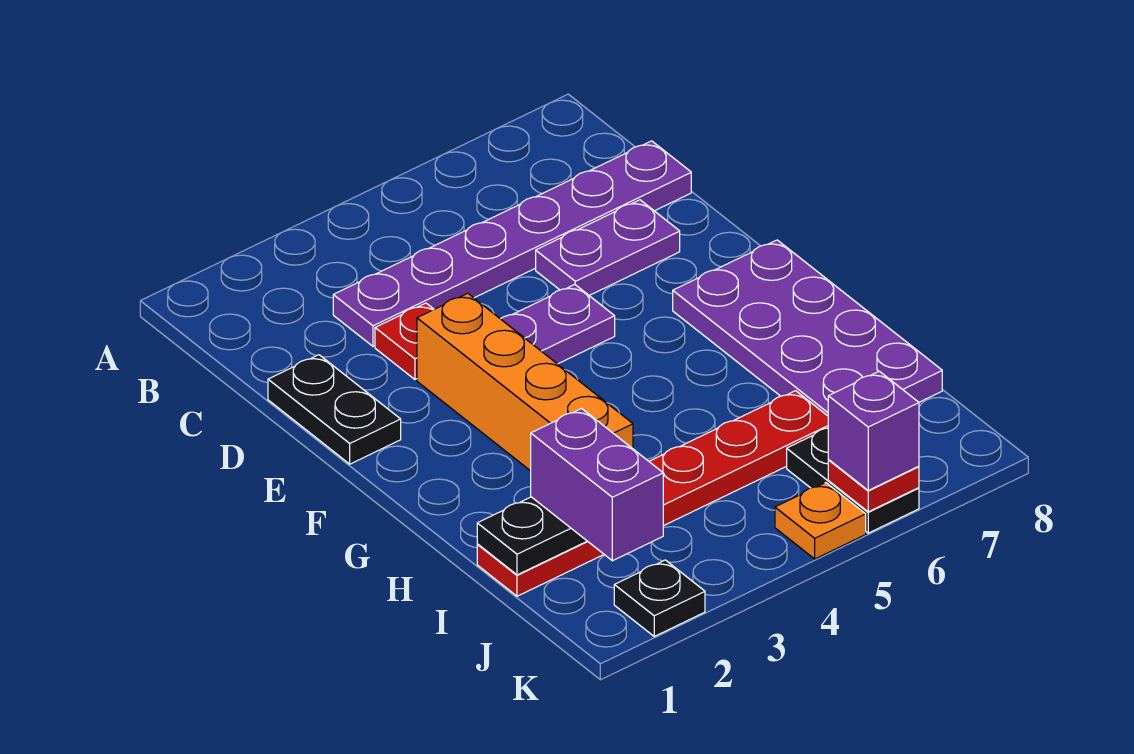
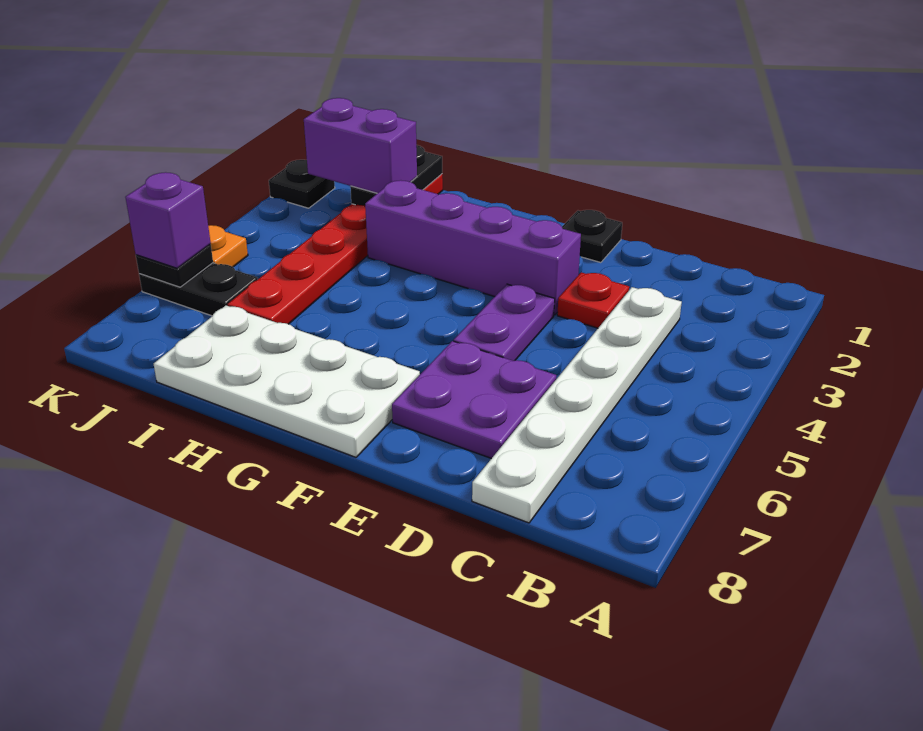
purple 1x6 plate [333,141,691,346] -> white 1x6 plate [472,287,682,523]
black 1x2 plate [268,355,401,464] -> black 1x1 plate [562,210,622,263]
purple 1x2 plate [536,200,680,295] -> purple 2x2 plate [392,341,557,459]
orange 1x4 brick [417,293,633,471] -> purple 1x4 brick [365,180,581,315]
purple 2x4 plate [673,240,942,416] -> white 2x4 plate [154,306,420,457]
red 1x1 plate [828,460,919,512] -> black 1x1 plate [136,245,213,287]

